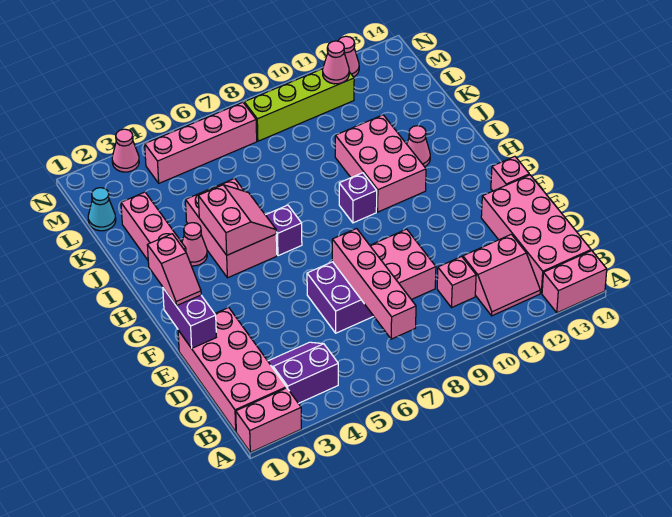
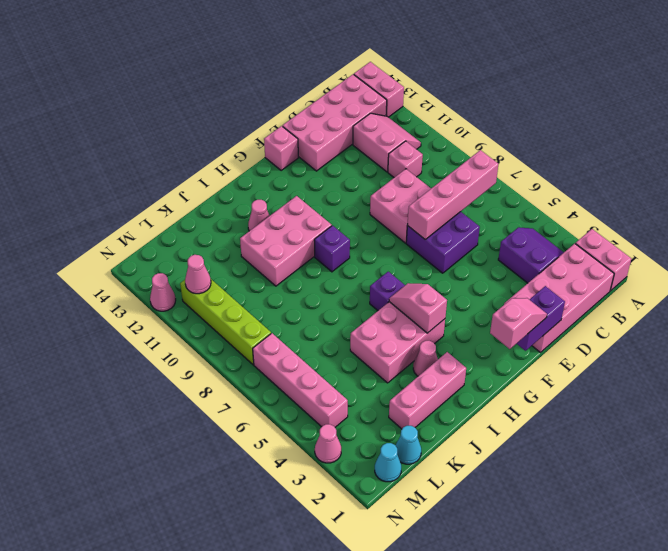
purple 2x2 slope [268,342,338,403] -> purple 2x2 slope turned to [498,227,564,283]
pink 2x2 slope [198,185,276,255] -> pink 1x2 slope [389,283,447,333]
none -> cyan 1x1 cone [375,443,401,482]

